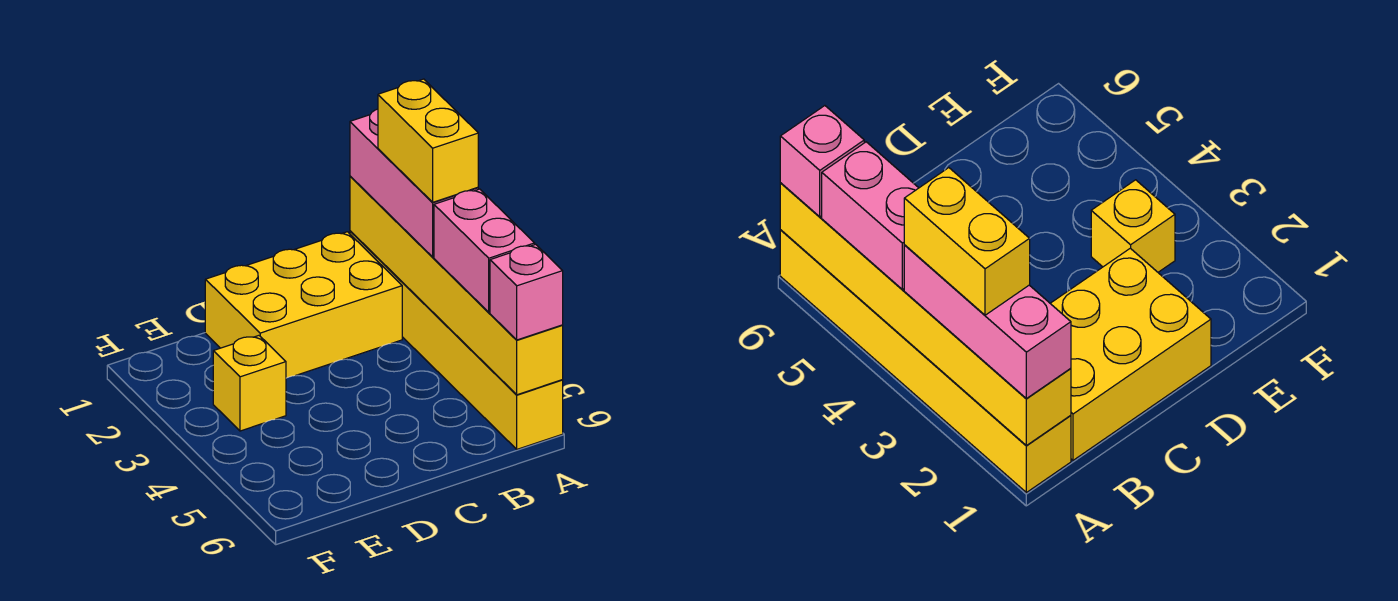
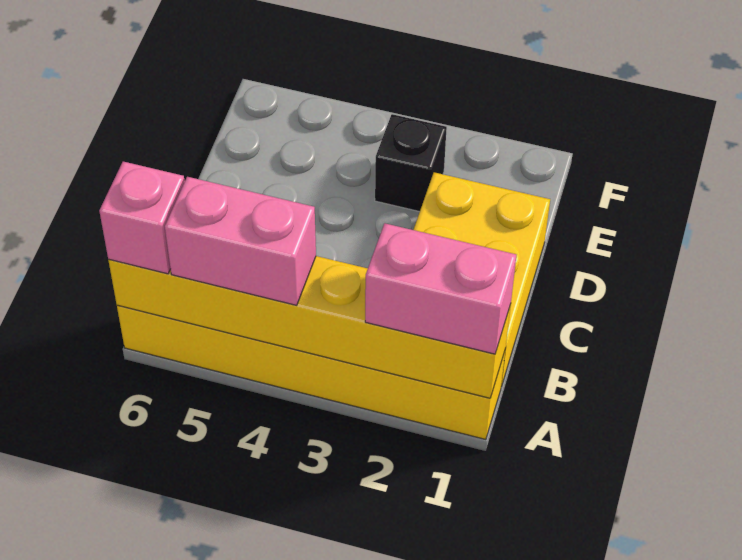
pink 1x3 brick [350,109,478,257] -> pink 1x2 brick [365,223,516,354]
yellow 1x2 brick [378,79,478,202] -> none
yellow 1x1 brick [213,336,286,431] -> black 1x1 brick [375,114,447,212]

